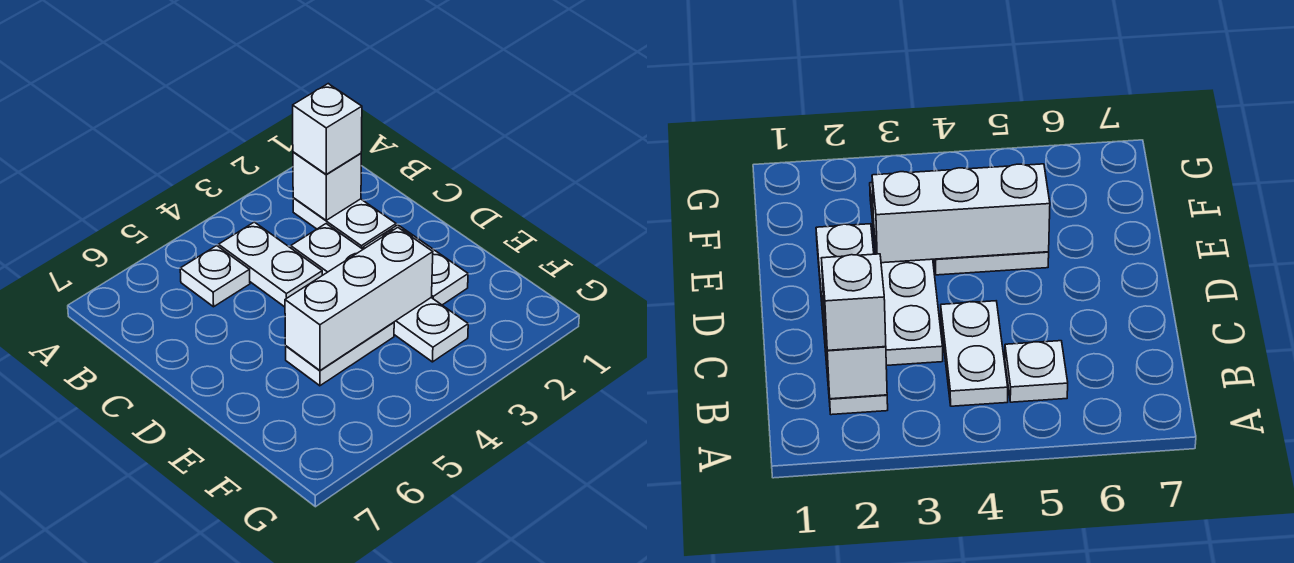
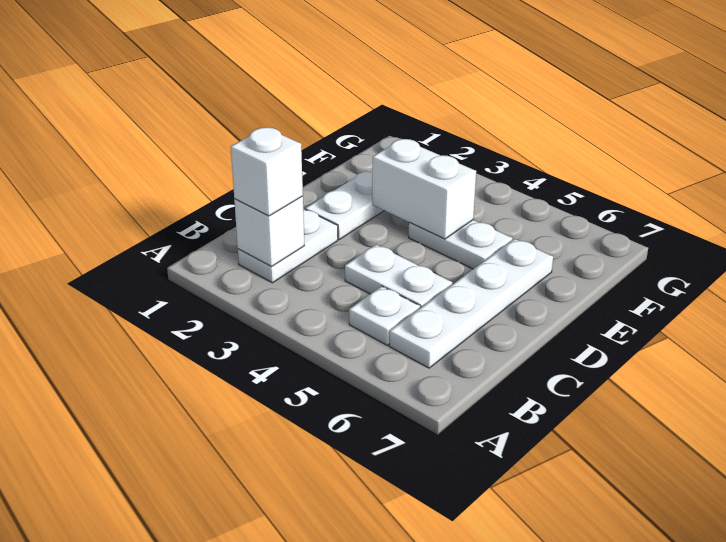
white 1x2 plate [219,222,322,307] -> white 1x2 plate turned to [345,245,452,308]
white 1x4 plate [291,224,468,362] -> white 1x4 plate moved to [389,239,553,368]
white 1x3 brick [285,228,433,370] -> white 1x2 brick [372,139,476,239]

